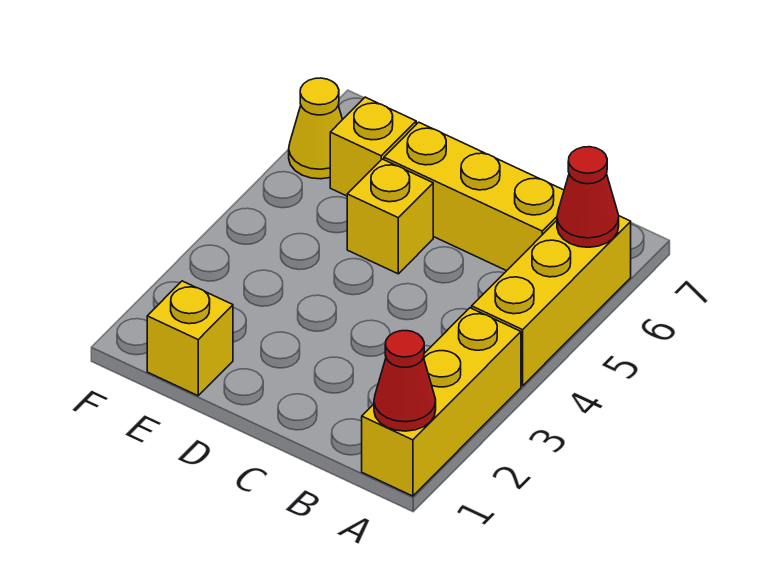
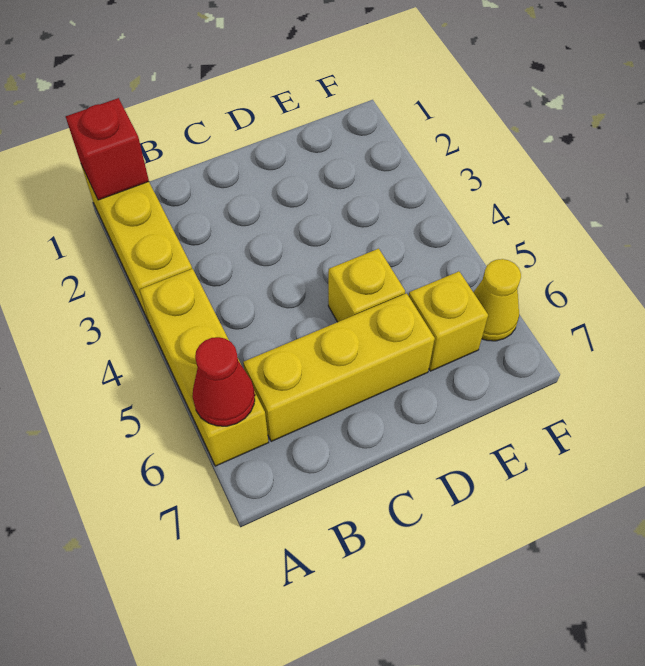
red 1x1 cone [374,331,436,431] -> red 1x1 brick [66,98,149,200]
yellow 1x1 brick [147,281,233,396] -> none

